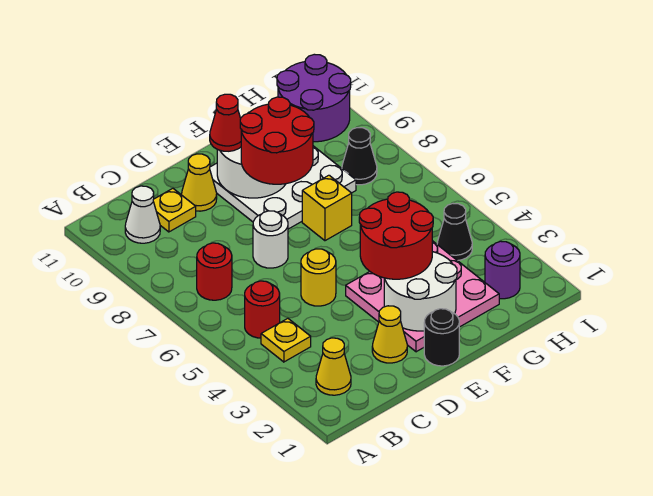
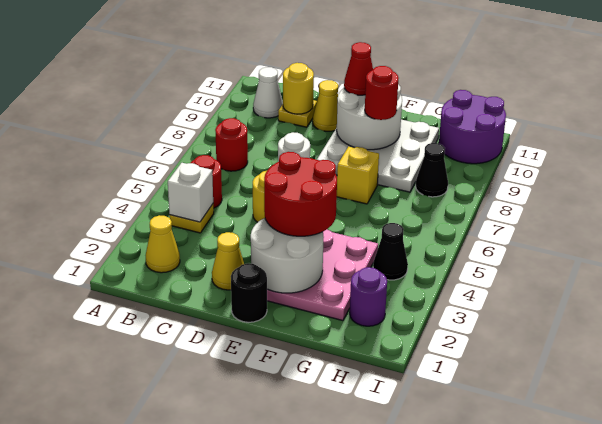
none -> white 1x1 brick [168,163,213,222]
none -> yellow 1x1 round brick [283,63,314,114]
red 2x2 round brick [240,97,314,184] -> red 1x1 round brick [365,66,398,120]

